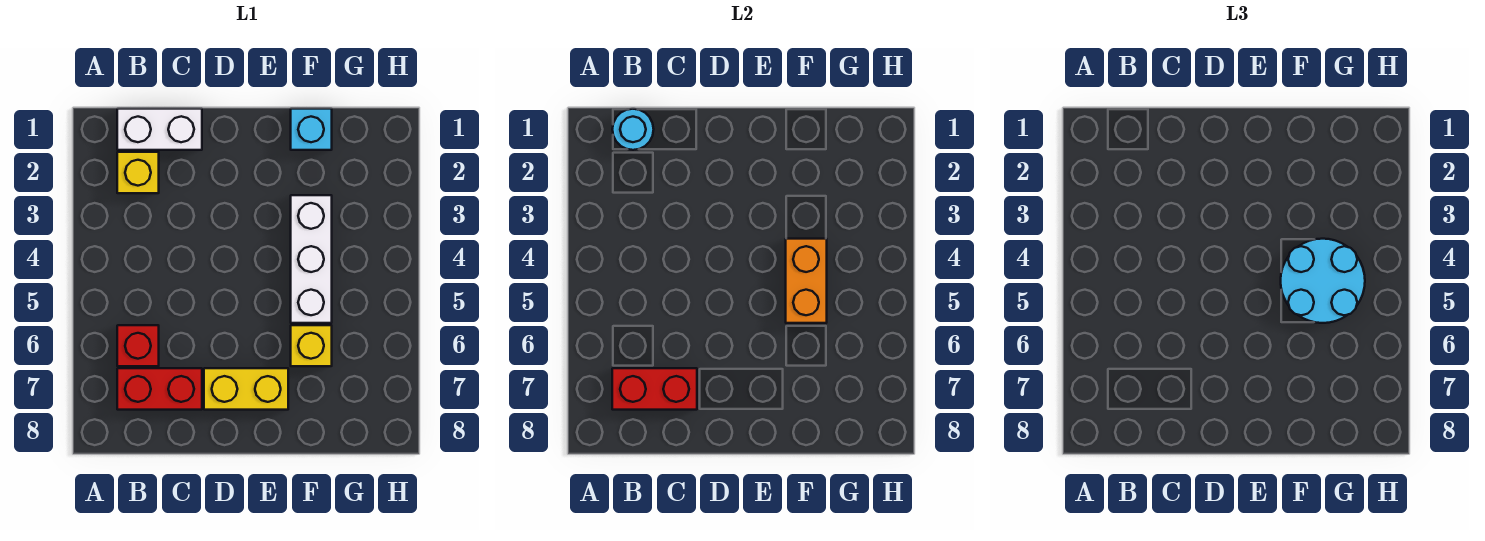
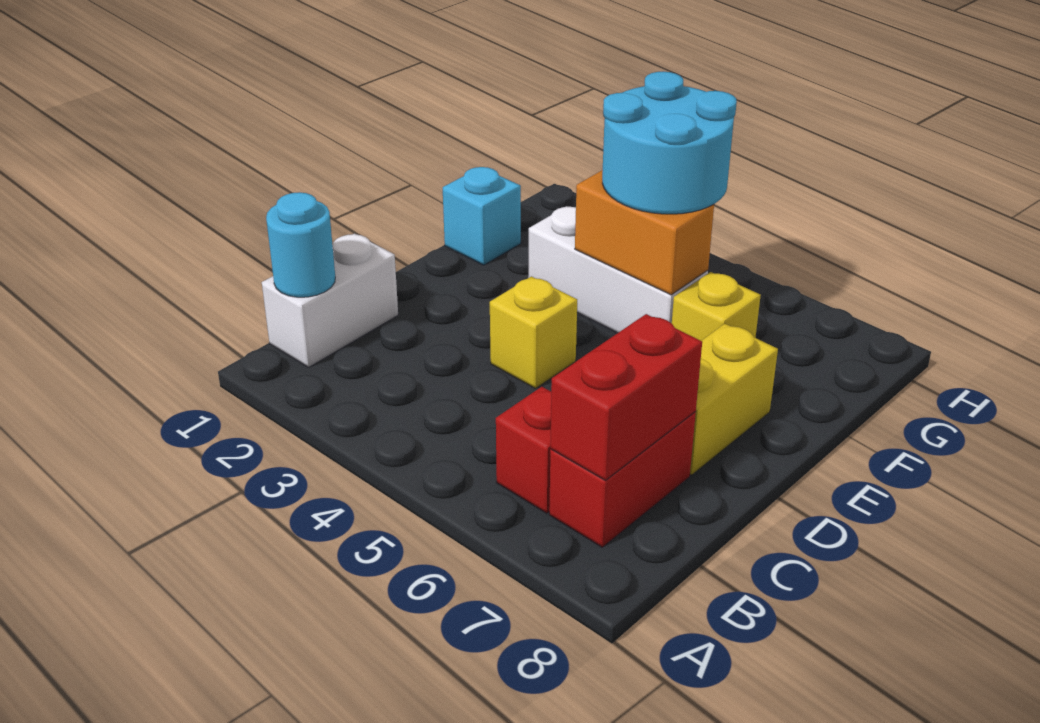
yellow 1x1 brick [117,152,159,193] -> yellow 1x1 brick moved to [490,276,577,389]

